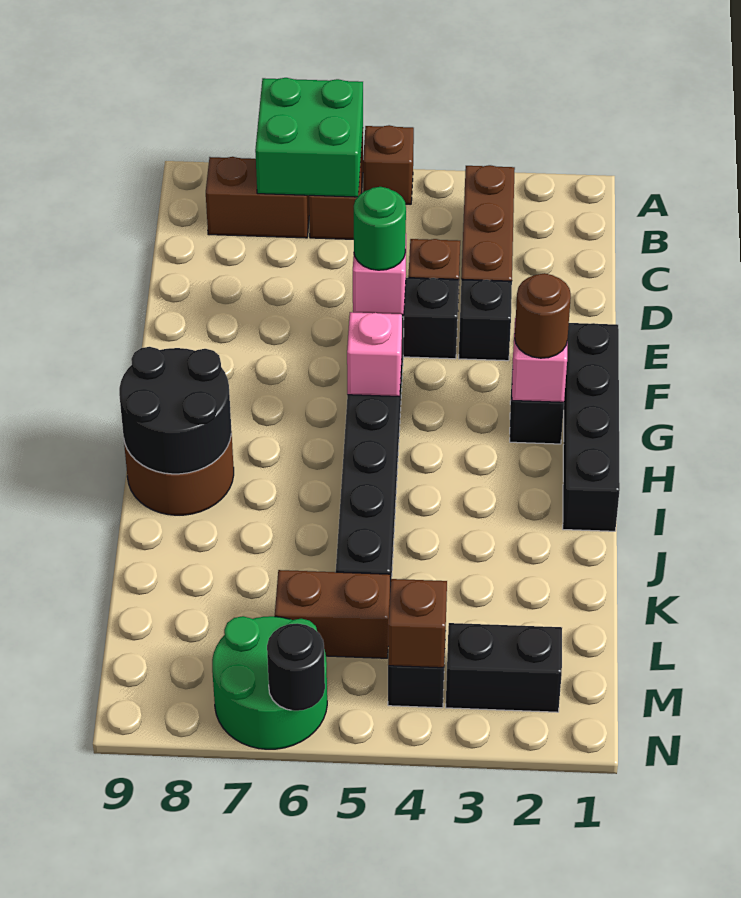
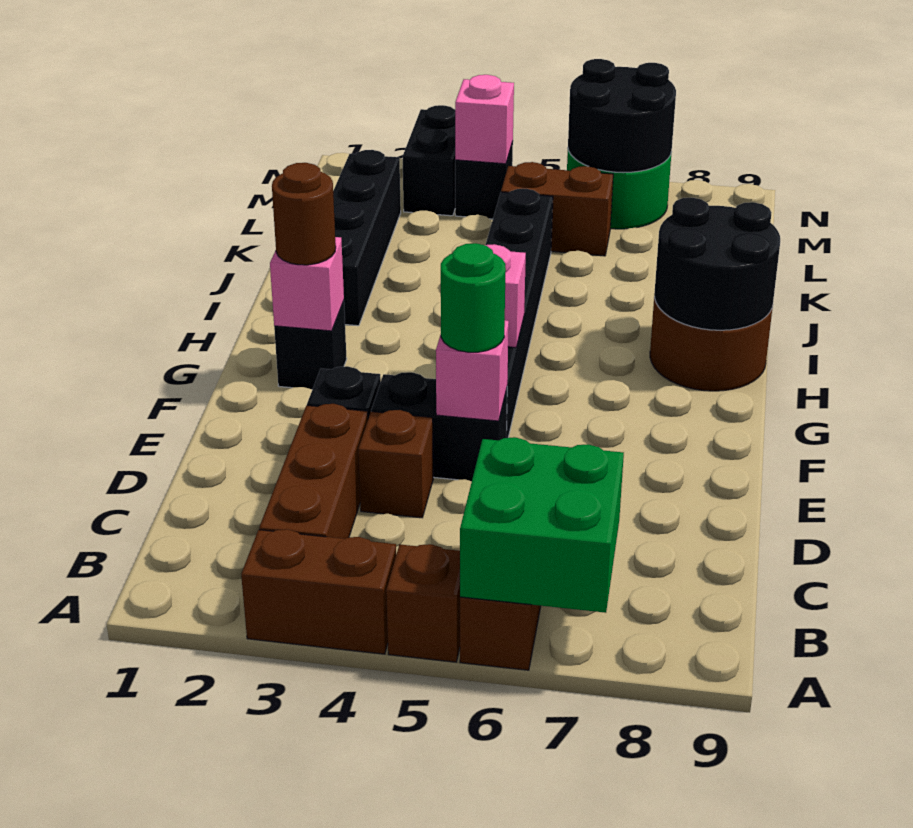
brown 1x2 brick [206,157,309,238] -> brown 1x2 brick moved to [241,529,396,654]
black 1x4 brick [563,323,620,531] -> black 1x4 brick moved to [333,150,401,326]
black 1x2 brick [446,623,562,712] -> black 1x2 brick turned to [403,105,455,216]
brown 1x1 brick [388,579,447,668] -> pink 1x1 brick [455,75,514,164]
black 1x1 round brick [267,623,325,711] -> black 2x2 round brick [568,59,676,173]

